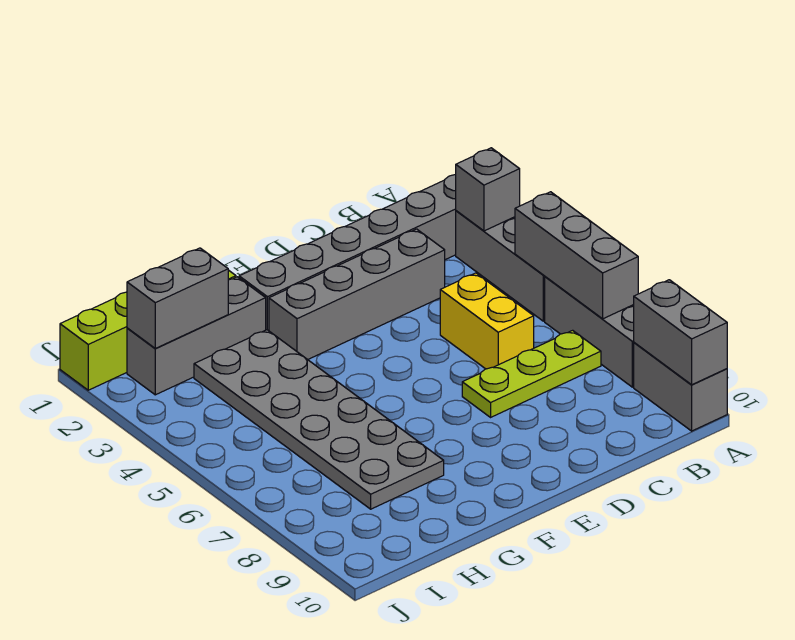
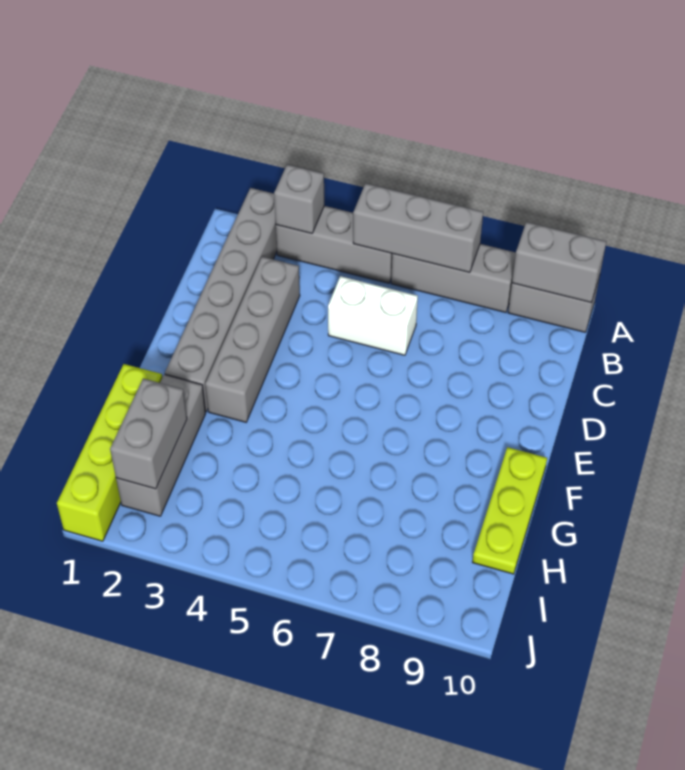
lime 1x3 plate [462,330,601,417] -> lime 1x3 plate moved to [472,447,547,574]
yellow 1x2 brick [440,273,534,369] -> white 1x2 brick [328,276,418,355]
grey 2x6 plate [194,330,444,509] -> none

